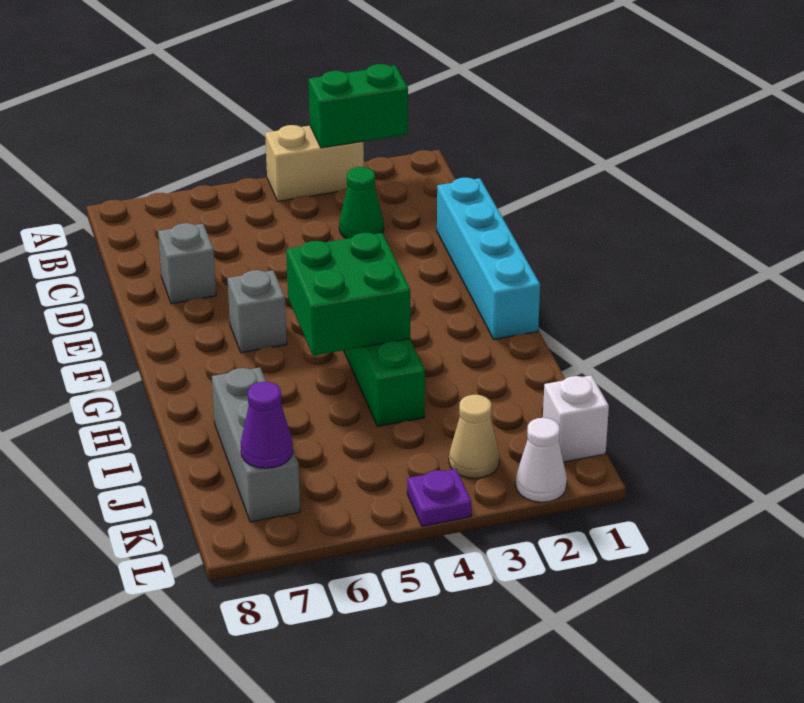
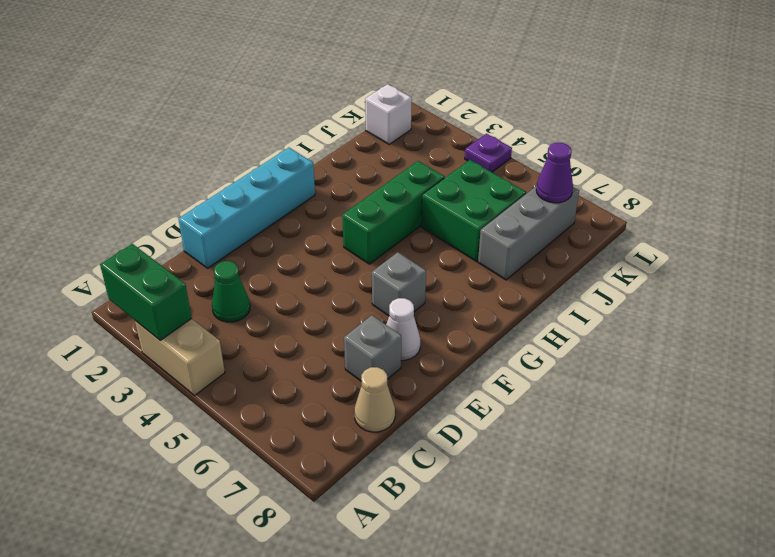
green 2x2 brick [286,232,410,356] -> green 2x2 brick moved to [421,160,526,261]
tan 1x1 cone [449,395,499,478] -> tan 1x1 cone moved to [354,367,395,432]
white 1x1 cone [516,418,567,502] -> white 1x1 cone moved to [386,298,421,361]

